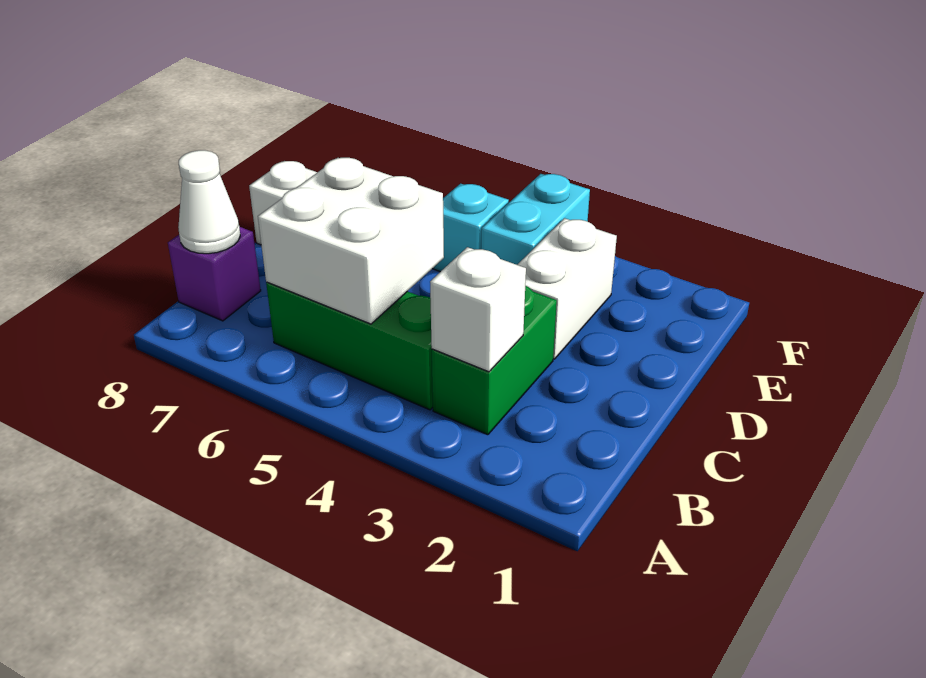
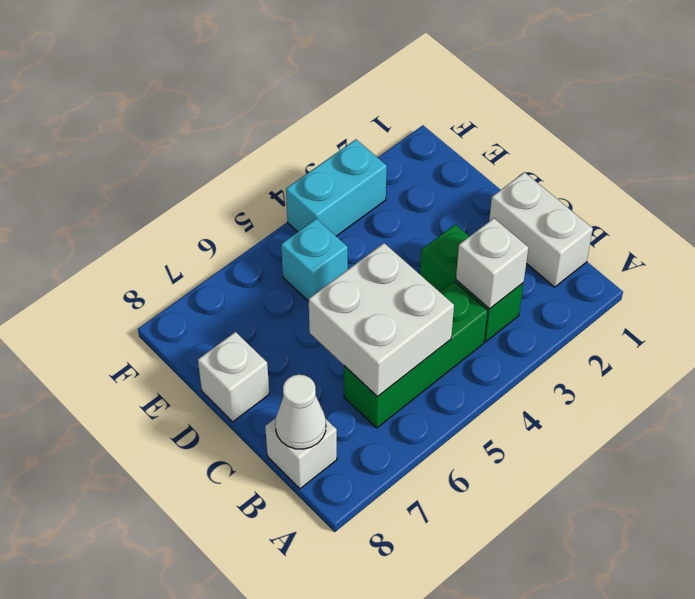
purple 1x1 brick [168,227,261,321] -> white 1x1 brick [265,418,337,489]
white 1x2 brick [517,218,617,359] -> white 1x2 brick moved to [489,172,593,287]
cyan 1x2 brick [481,174,590,265] -> cyan 1x2 brick turned to [286,139,387,236]

